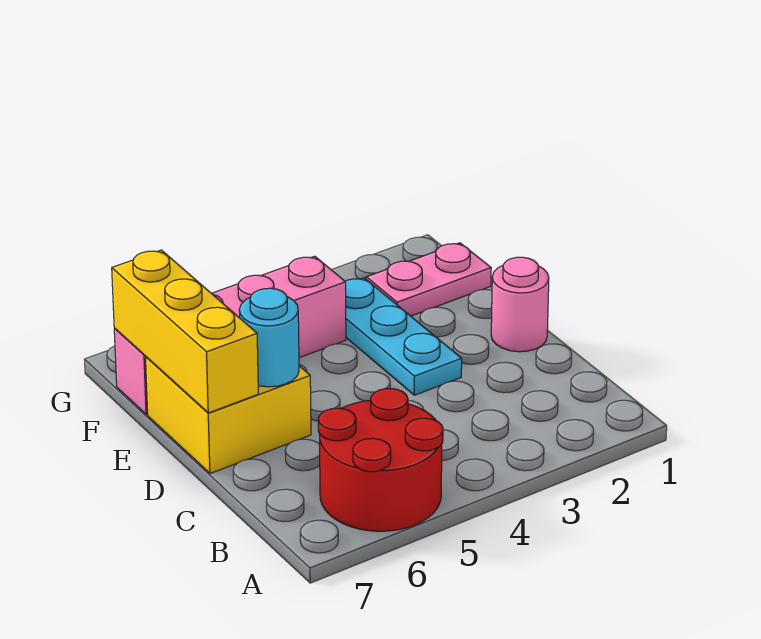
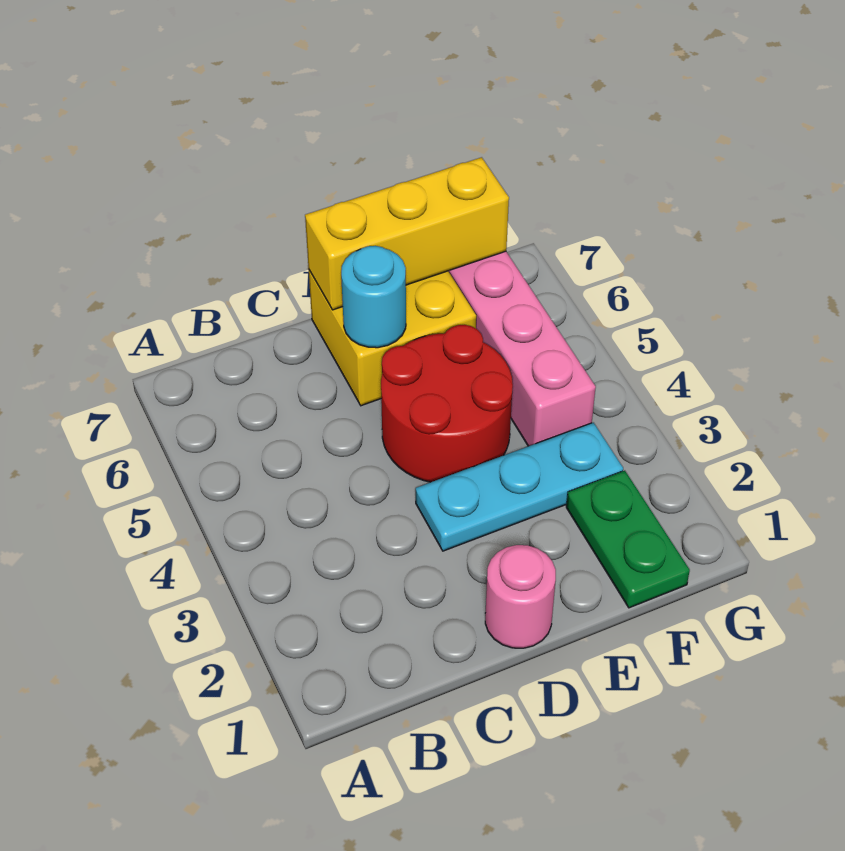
red 2x2 round brick [318,389,443,531] -> red 2x2 round brick moved to [381,325,513,482]
pink 1x2 plate [366,243,491,316] -> green 1x2 plate [566,471,690,608]

